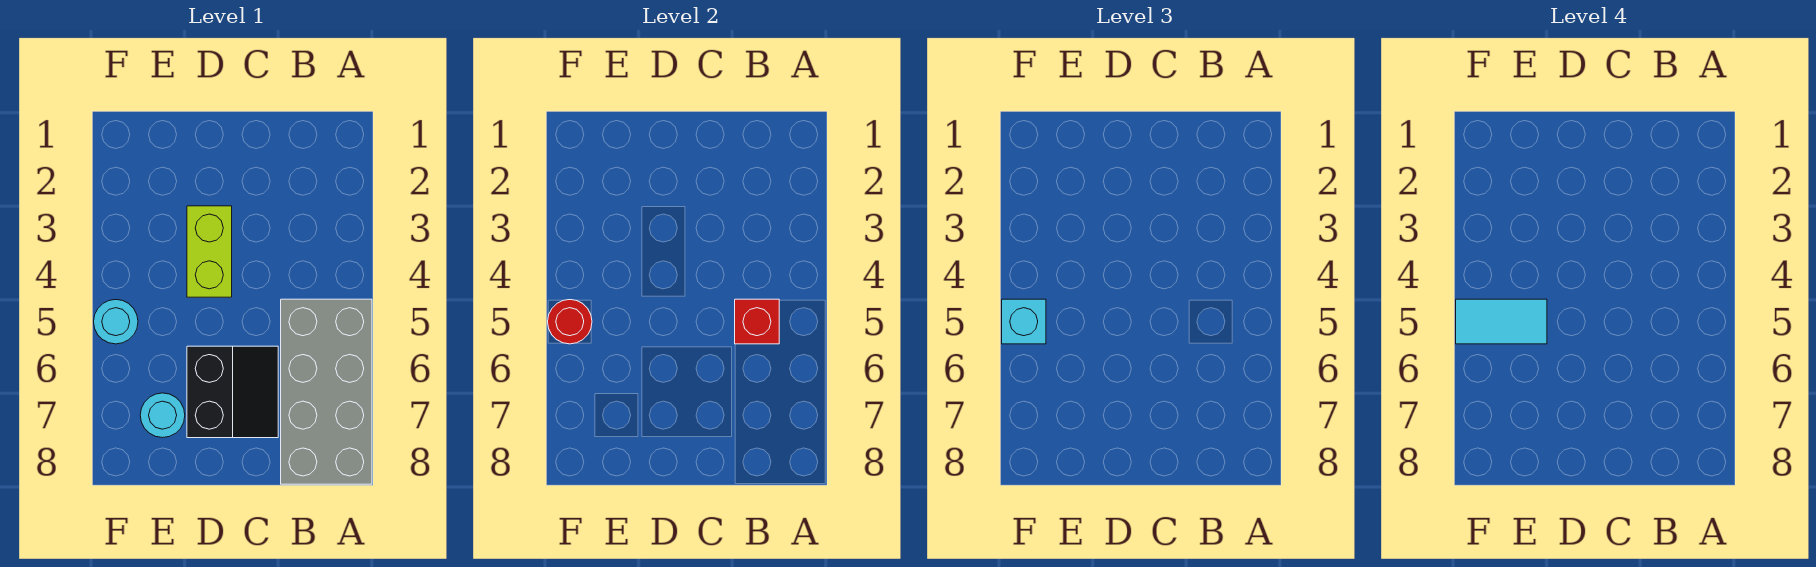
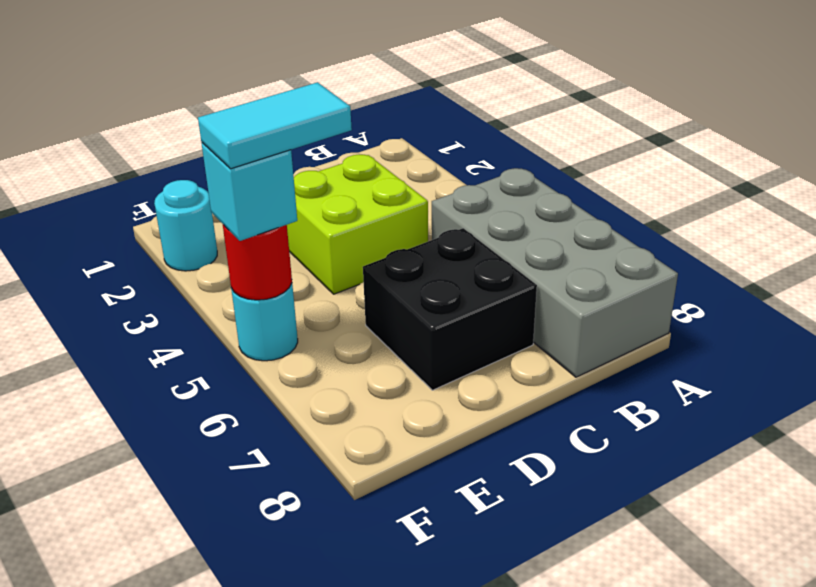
red 1x1 brick [735,299,779,344] -> none
black 2x2 slope [187,346,278,438] -> black 2x2 brick [363,228,537,390]
lime 1x2 brick [187,206,232,297] -> lime 2x2 brick [287,154,428,294]
cyan 1x1 round brick [140,393,185,438] -> cyan 1x1 round brick moved to [154,180,217,271]

